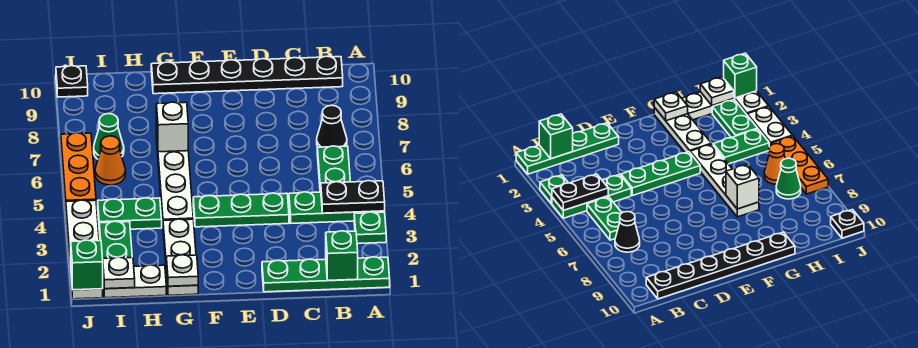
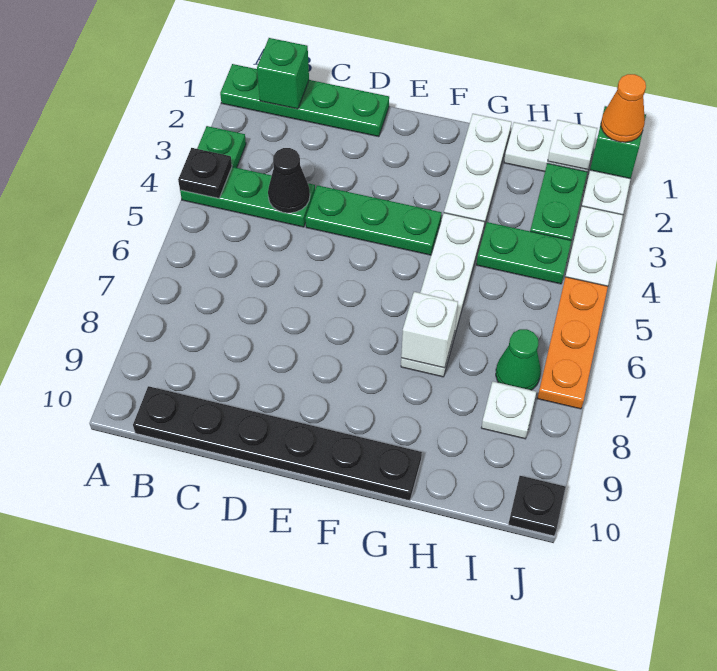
black 1x2 plate [321,181,385,213] -> black 1x1 plate [178,148,232,198]
green 1x2 plate [317,146,350,192] -> none
black 1x1 cone [317,105,347,147] -> black 1x1 cone moved to [268,148,310,213]
white 1x1 plate [166,255,198,286] -> white 1x1 plate moved to [481,382,536,439]
orange 1x1 cone [95,136,126,185] -> orange 1x1 cone moved to [601,74,646,142]

